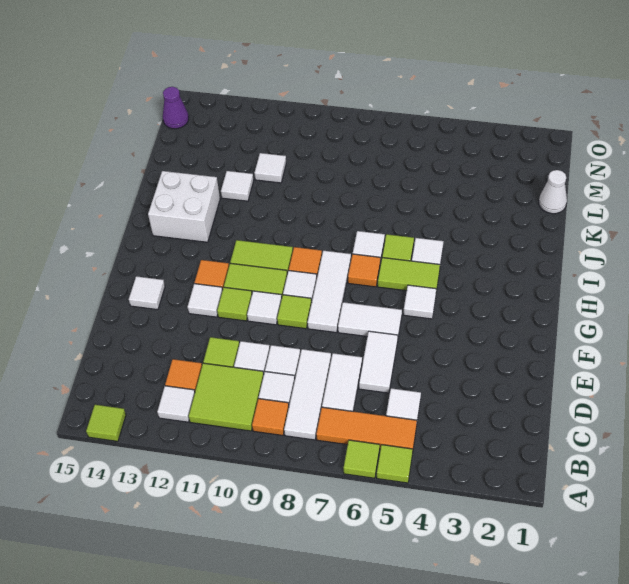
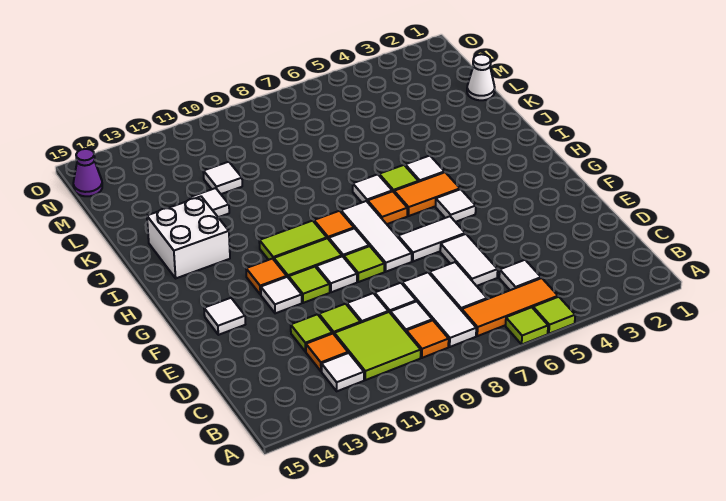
lime 1x1 tile [86,405,126,441] -> lime 1x1 tile moved to [291,314,332,352]
lime 1x2 tile [378,258,440,291] -> orange 1x2 tile [394,172,460,216]

